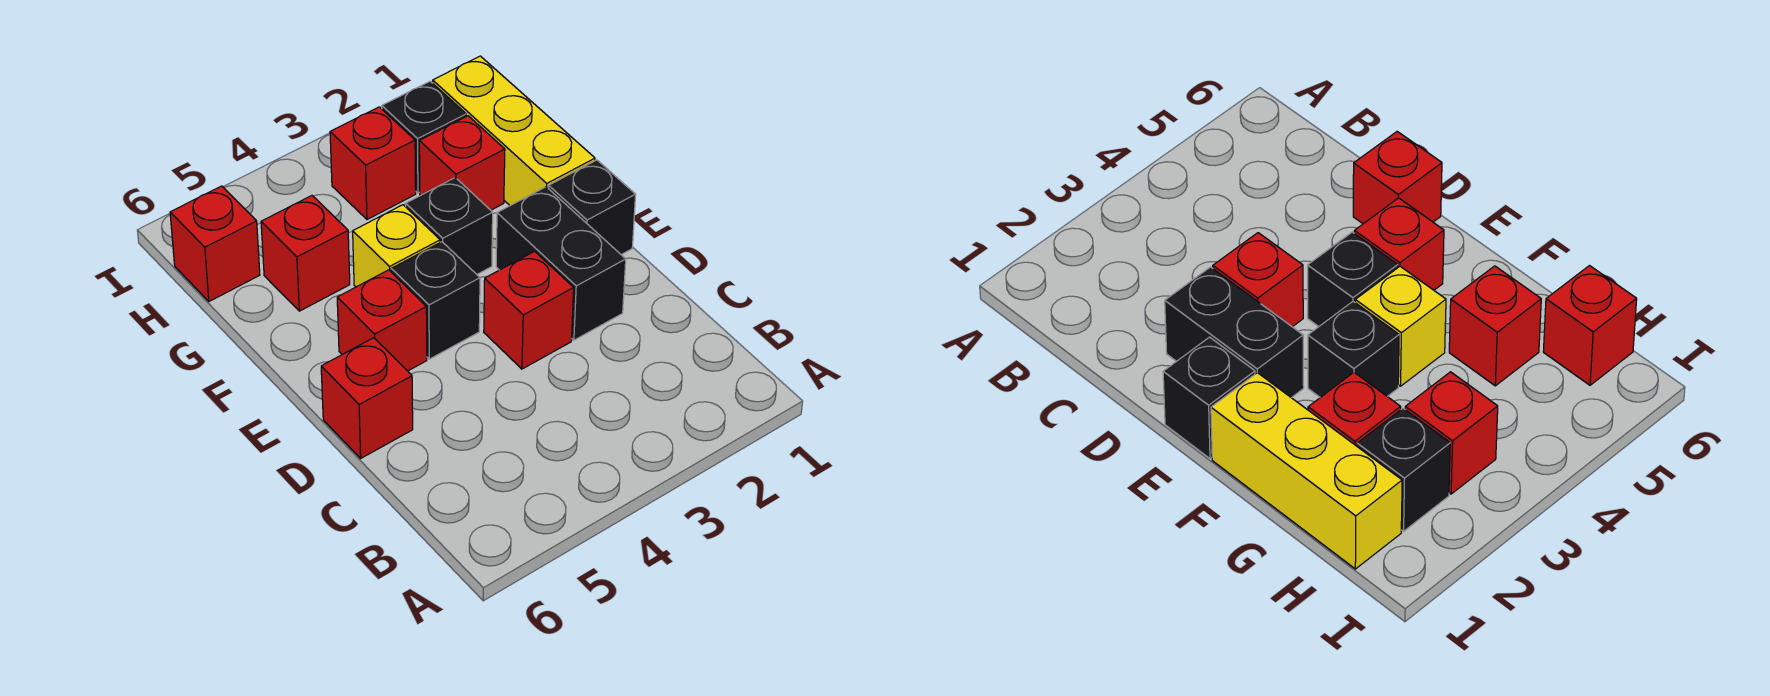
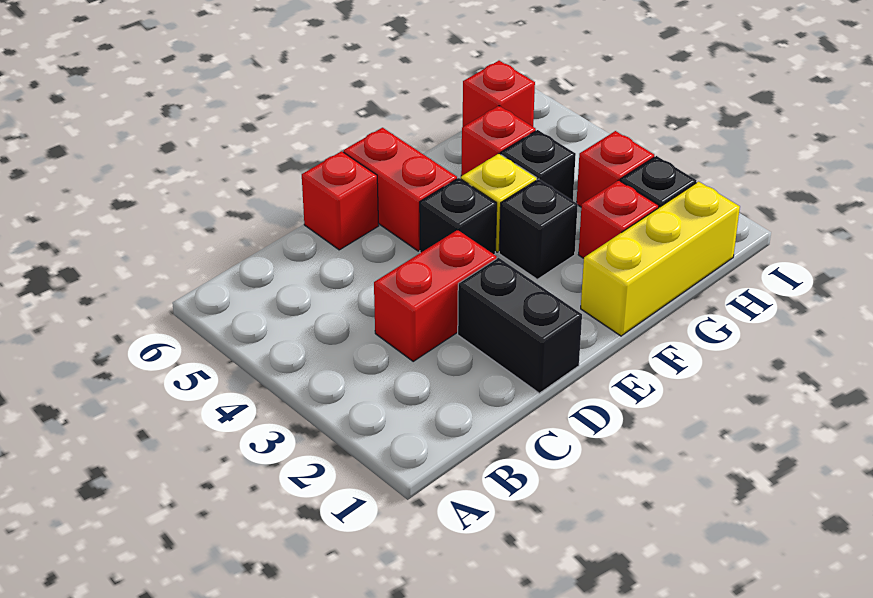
black 1x2 brick [496,187,626,340] -> black 1x2 brick turned to [458,258,582,393]
red 1x1 brick [484,251,574,369] -> red 1x2 brick [374,230,497,361]
black 1x1 brick [549,160,636,255] -> black 1x1 brick moved to [501,130,576,201]
red 1x1 brick [337,270,427,371] -> red 1x2 brick [344,128,457,251]

